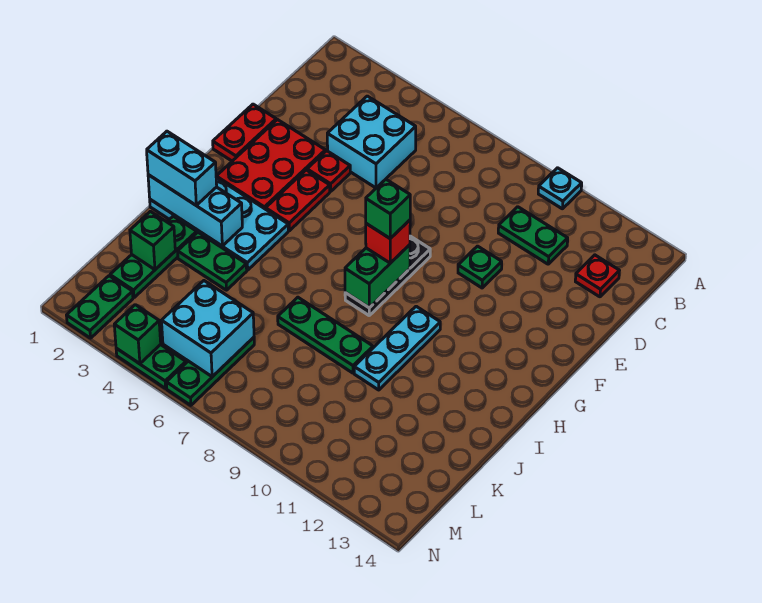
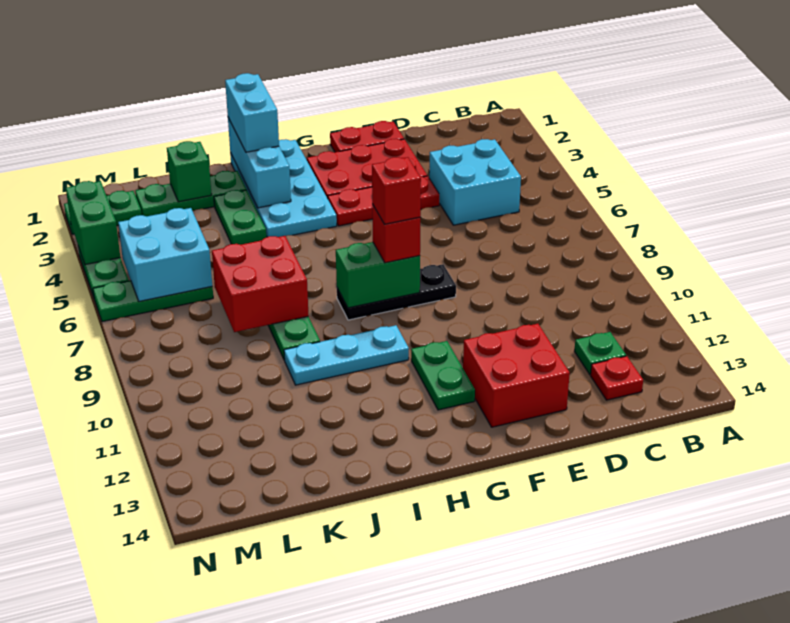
cyan 1x1 plate [538,168,582,209] -> none
green 1x2 plate [498,207,568,264] -> green 1x2 plate moved to [411,341,475,410]
green 1x1 plate [458,246,502,288] -> green 1x1 plate moved to [574,332,626,375]
none -> red 2x2 brick [463,324,570,427]
green 1x1 brick [366,179,410,238] -> red 1x1 brick [372,157,421,224]
none -> red 2x2 brick [212,236,309,332]
green 1x1 brick [114,305,161,364] -> green 1x2 brick [66,181,120,265]

